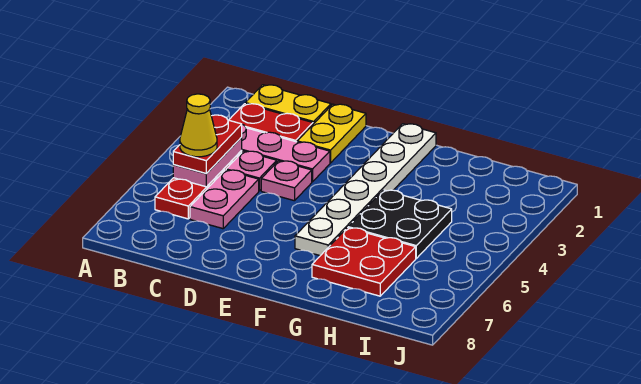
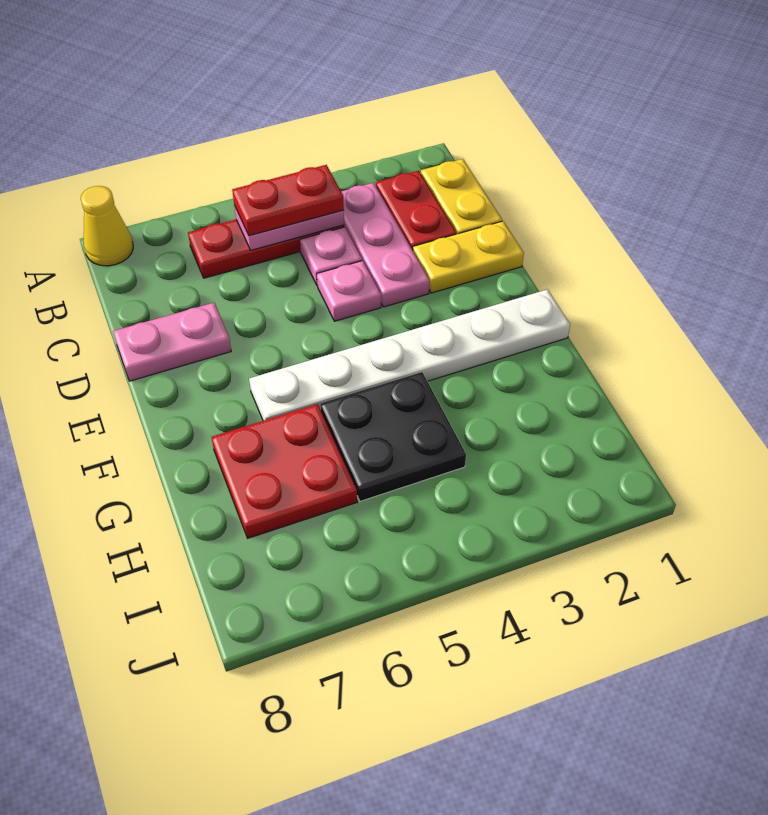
yellow 1x1 cone [180,94,217,157] -> yellow 1x1 cone moved to [81,186,133,266]
pink 1x2 plate [190,170,259,229] -> pink 1x2 plate moved to [113,303,231,381]

